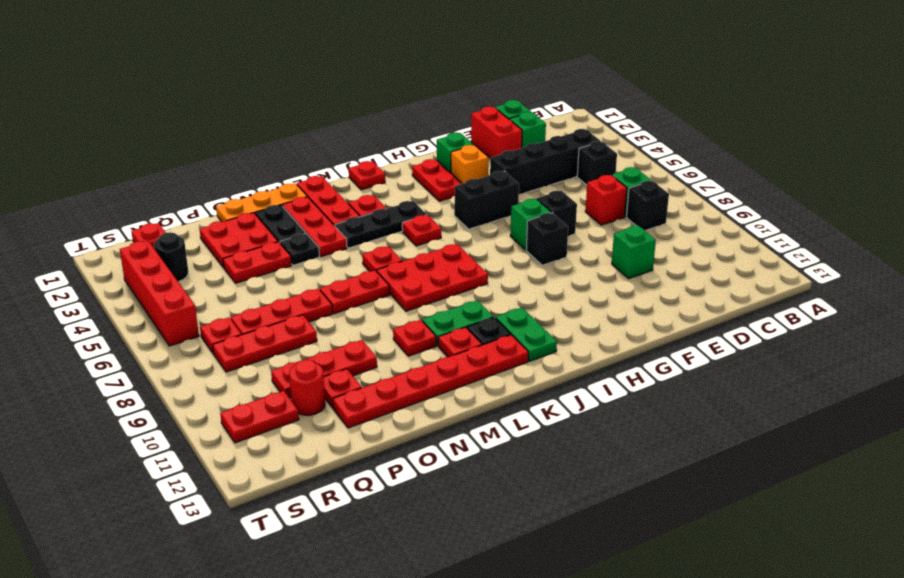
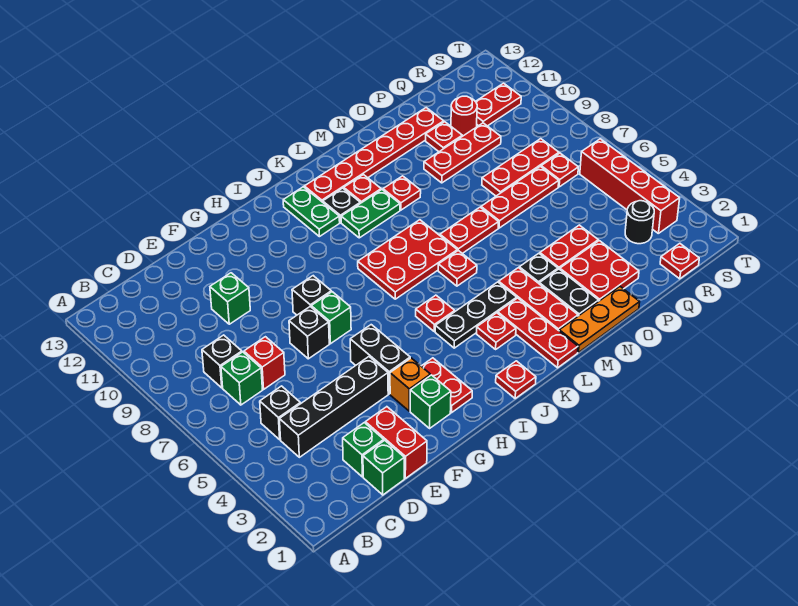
black 1x2 brick [454,171,519,229] -> black 1x2 brick turned to [350,325,410,394]

